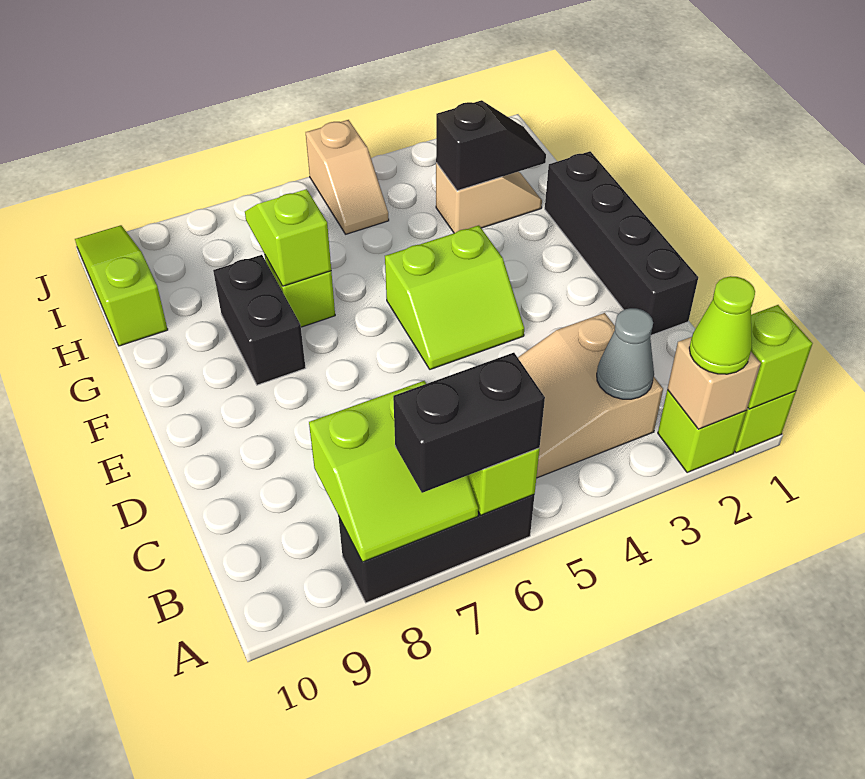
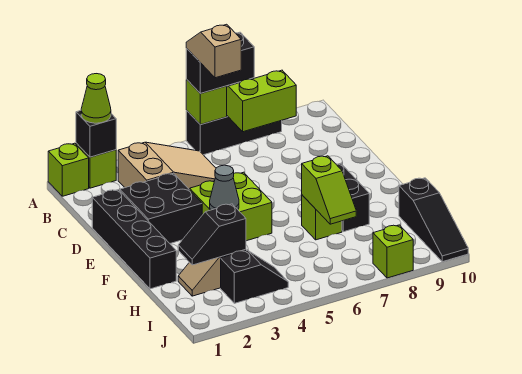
lime 1x1 brick [748,305,812,409] -> lime 1x1 brick moved to [373,225,413,278]
tan 1x1 brick [668,337,761,429] -> black 1x1 brick [76,111,116,157]
grey 1x1 cone [597,308,654,399] -> grey 1x1 cone moved to [210,165,239,210]
none -> black 2x2 brick [120,173,202,243]
lime 2x2 slope [385,225,524,369] -> lime 2x2 brick [190,172,272,241]
lime 1x3 slope [75,225,168,346] -> black 1x3 slope [399,178,468,262]
none -> black 1x2 slope [221,250,288,303]
tan 1x2 slope [306,120,389,234] -> tan 1x2 slope moved to [186,24,241,78]

